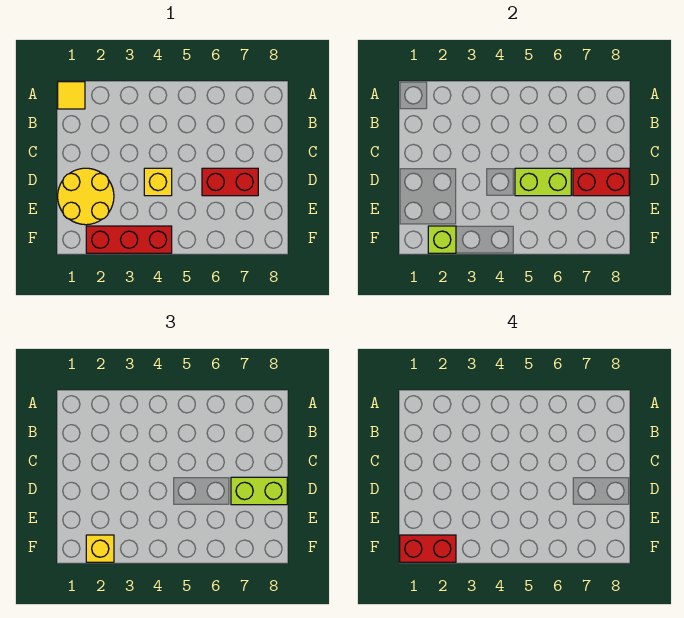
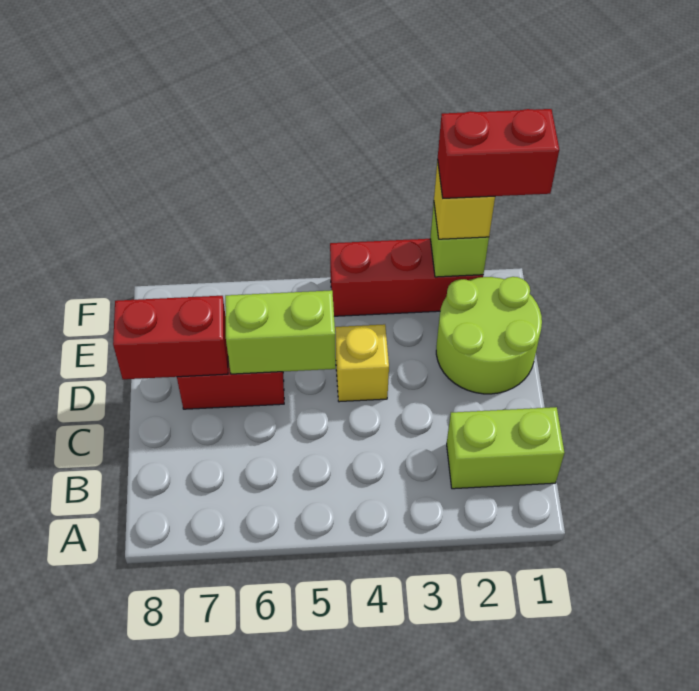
yellow 1x1 tile [58,82,85,109] -> none
yellow 2x2 round brick [58,168,114,225] -> lime 2x2 round brick [436,277,542,394]
lime 1x2 brick [231,477,287,505] -> lime 1x2 brick moved to [447,407,564,489]

